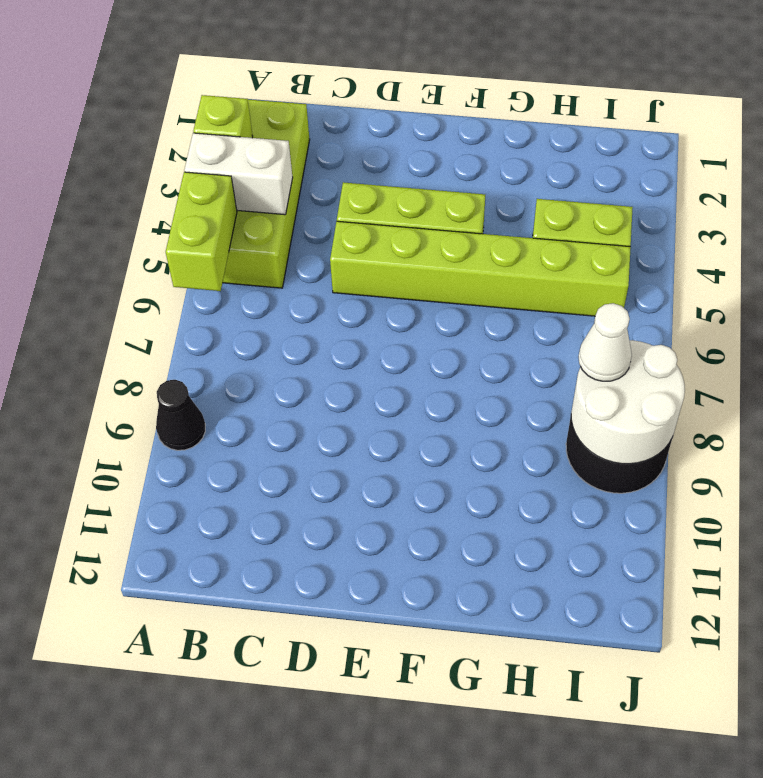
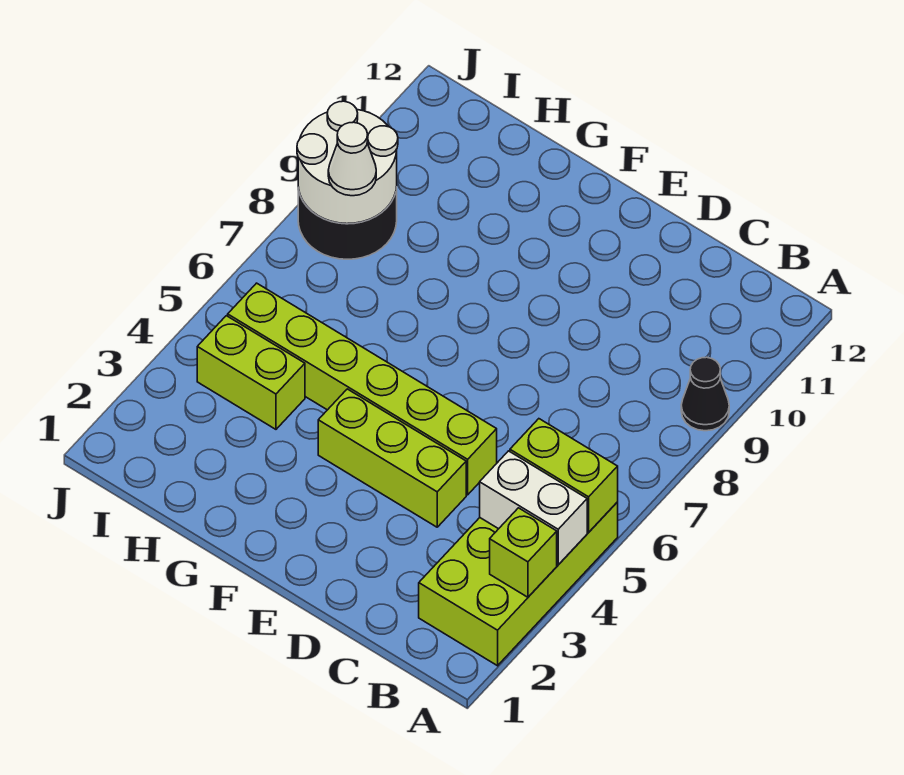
lime 1x2 brick [166,172,237,291] -> lime 1x2 brick turned to [510,419,618,532]

